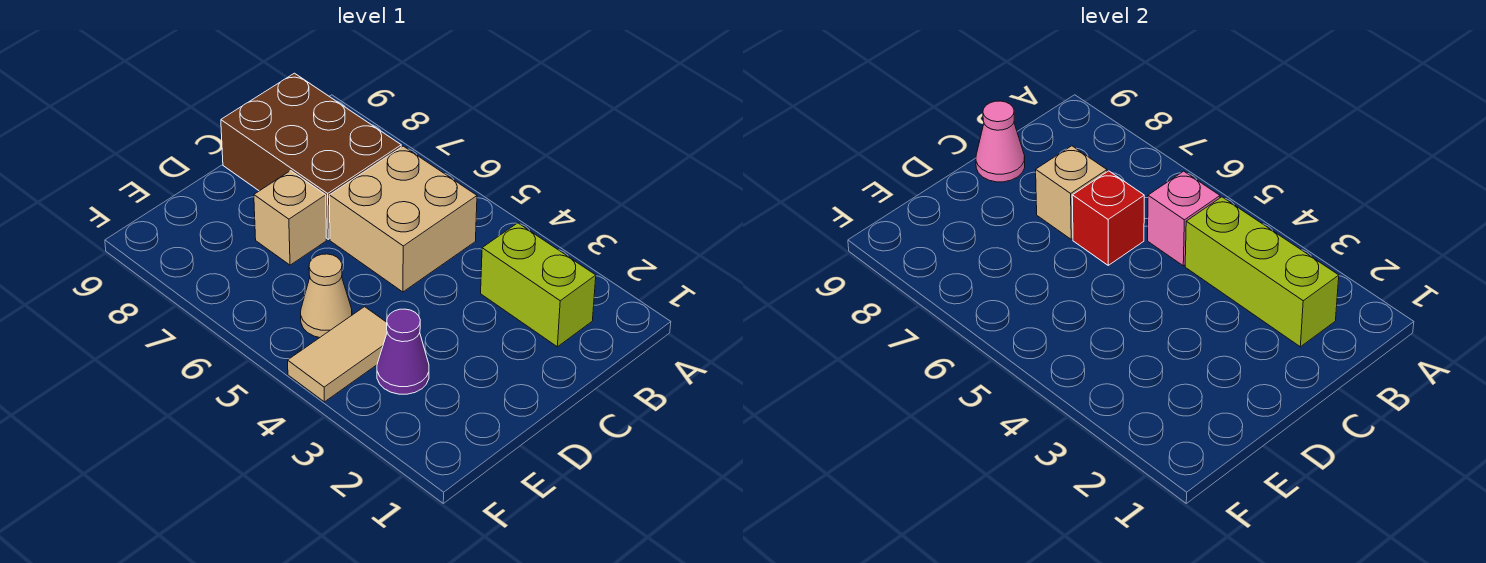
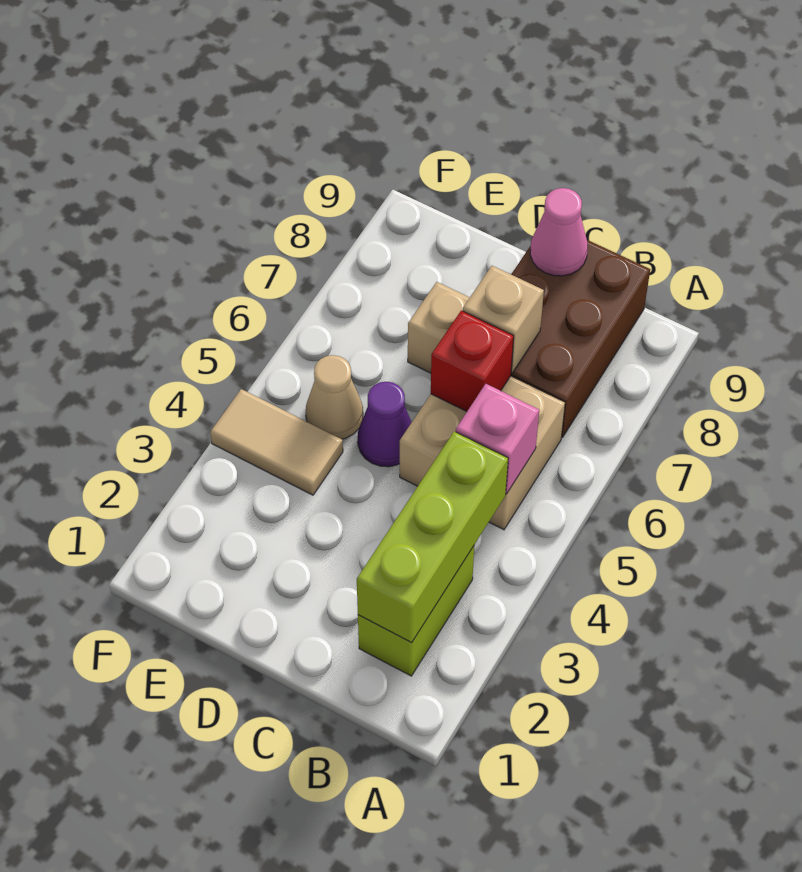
purple 1x1 cone [377,309,429,394] -> purple 1x1 cone moved to [358,382,412,467]

